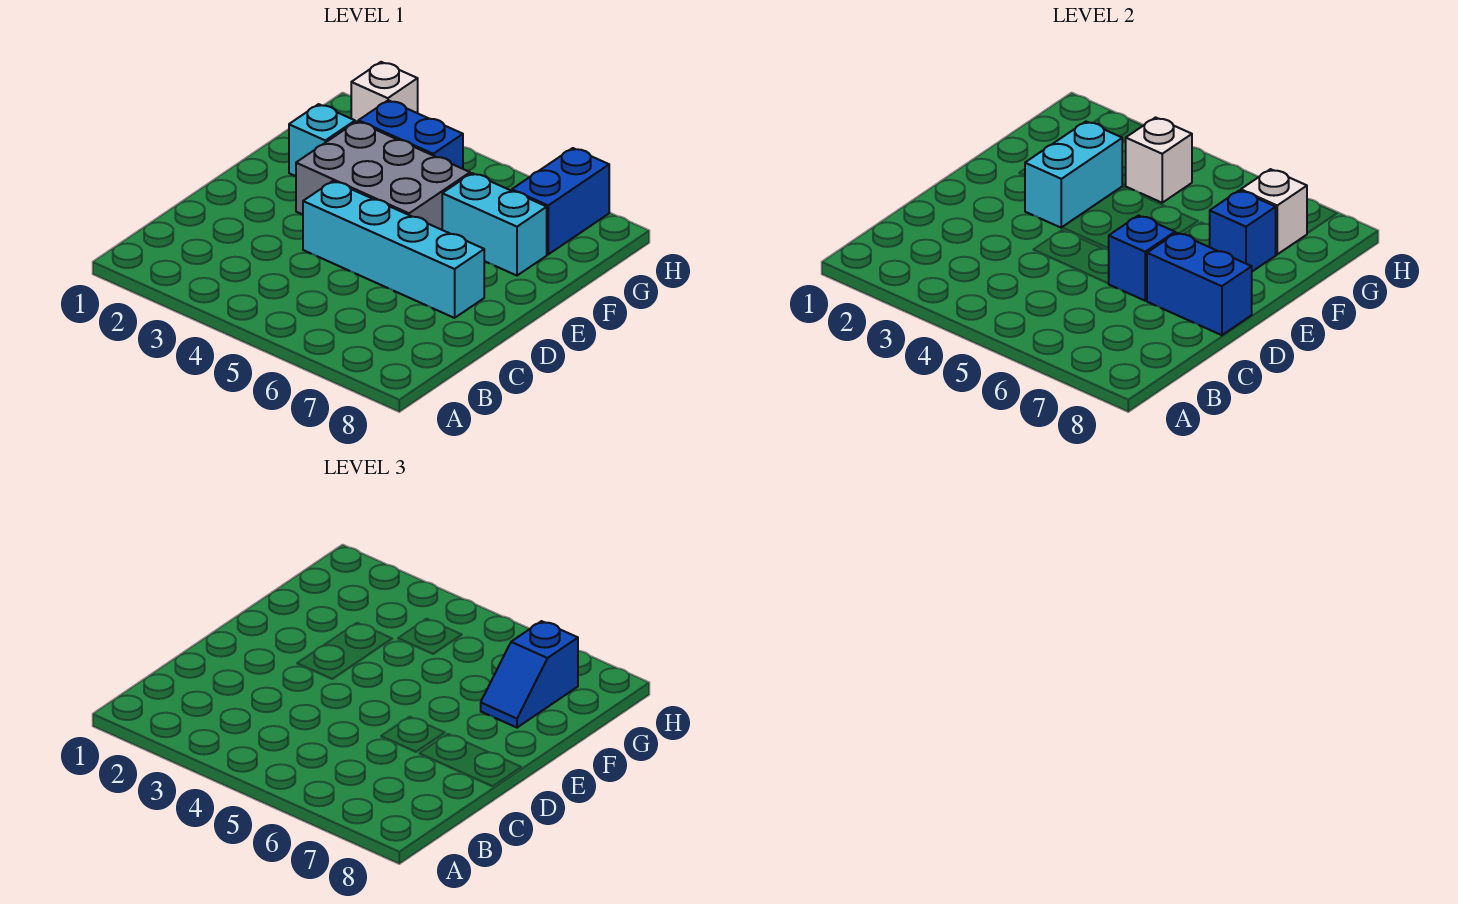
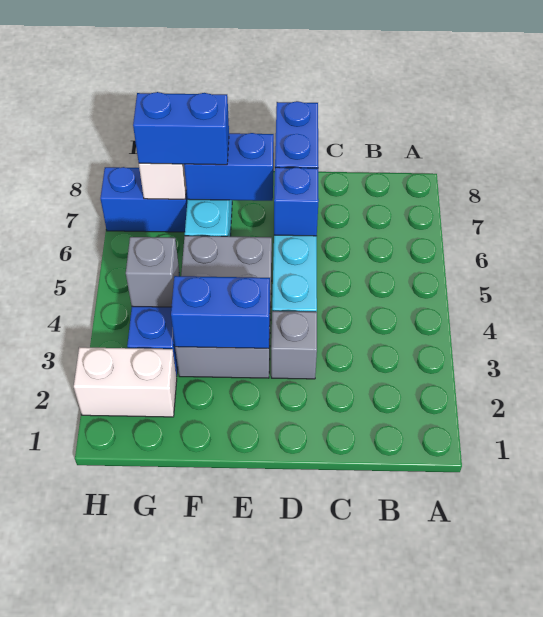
none -> grey 1x1 brick [271,311,317,379]
cyan 1x2 brick [1025,122,1122,228] -> blue 1x2 brick [171,276,270,348]
cyan 1x1 brick [289,104,355,176] -> none
blue 1x1 brick [1210,190,1276,271] -> blue 1x2 brick [184,133,274,201]
blue 1x2 slope [481,621,578,728] -> blue 1x2 brick [133,92,229,165]
white 1x1 brick [1125,118,1192,203] -> grey 1x1 brick [126,237,179,307]
white 1x1 brick [351,62,418,122] -> white 1x2 brick [74,347,177,417]

